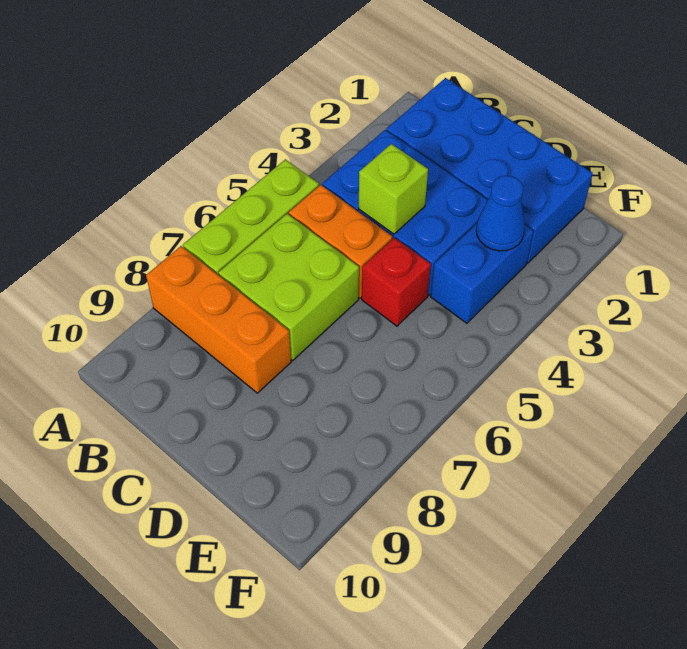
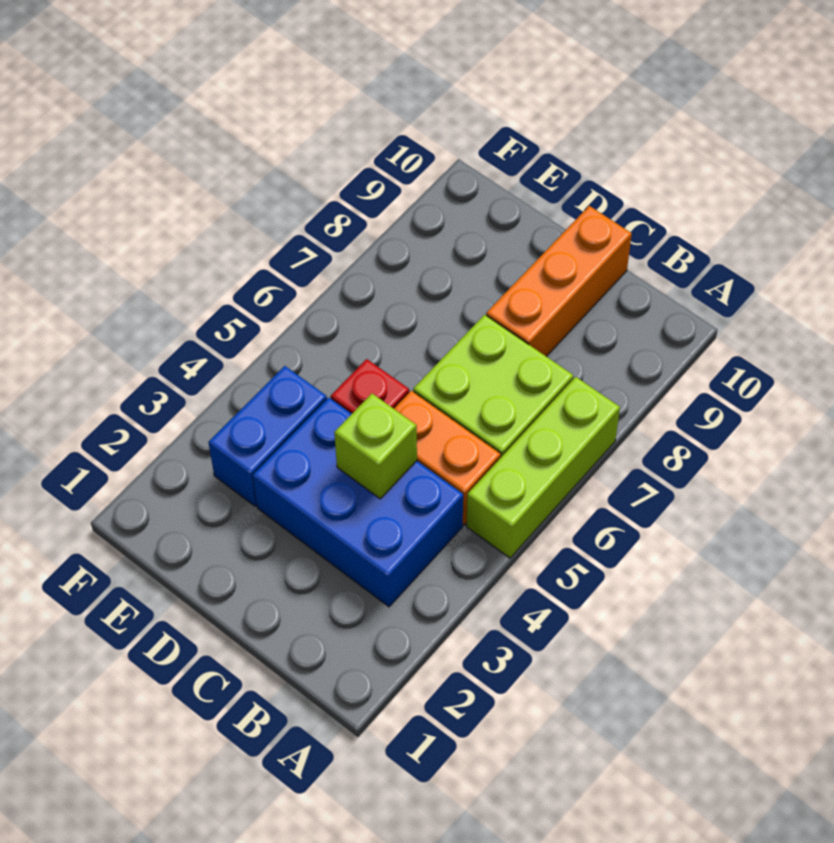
orange 1x3 brick [146,246,291,393] -> orange 1x3 brick turned to [486,206,632,357]
blue 2x4 brick [386,78,593,263] -> none
blue 1x1 cone [476,176,525,251] -> none

